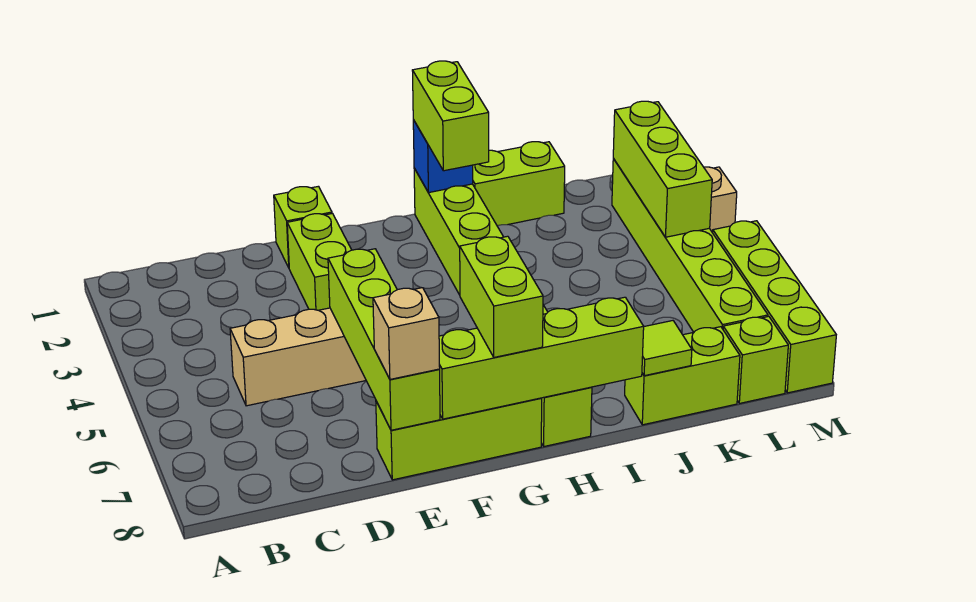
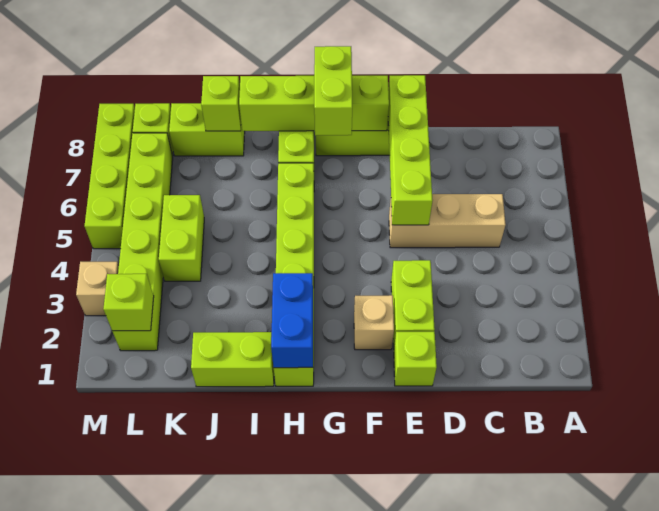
tan 1x1 brick [373,288,440,379] -> tan 1x1 brick moved to [354,295,394,350]
blue 1x1 brick [413,120,473,193] -> blue 1x2 brick [271,273,313,368]
lime 1x2 brick [412,61,489,171] -> lime 1x2 brick moved to [159,195,204,281]
lime 1x1 tile [642,321,692,376] -> lime 1x1 brick [201,76,241,131]
lime 1x3 brick [613,101,712,237] -> lime 1x1 brick [103,274,154,331]

